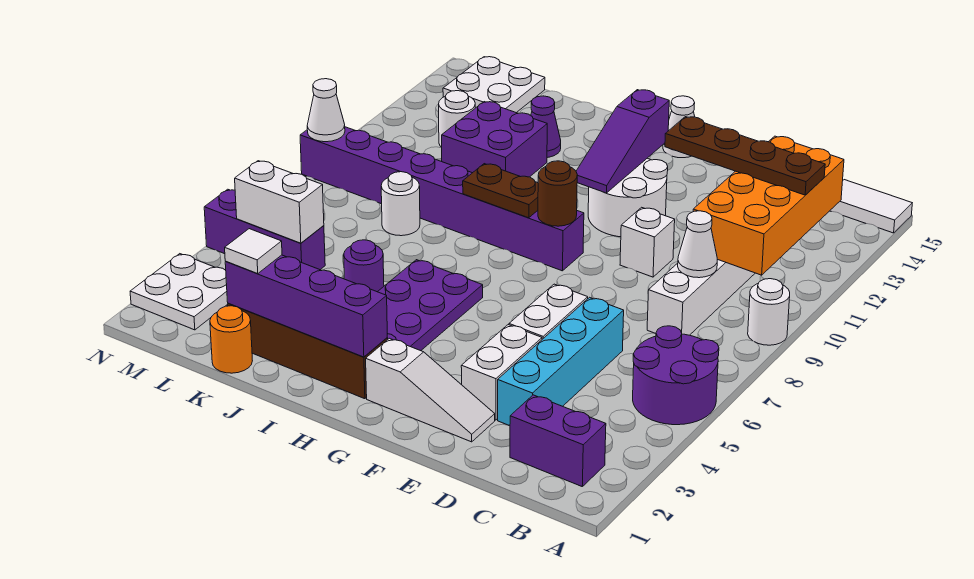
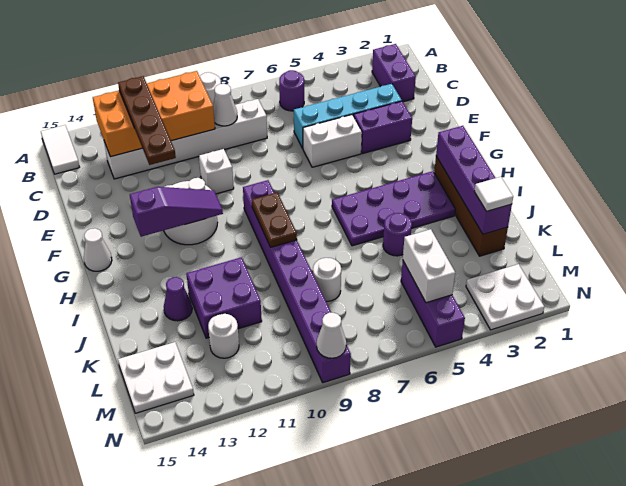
purple 2x2 round brick [633,326,719,425] -> purple 1x1 round brick [279,70,304,111]
white 1x3 slope [366,338,495,442] -> none
white 1x2 brick [461,325,542,420] -> purple 1x2 brick [354,101,412,154]
brown 1x1 round brick [538,161,577,226] -> none
orange 1x1 round brick [210,306,252,373] -> none

